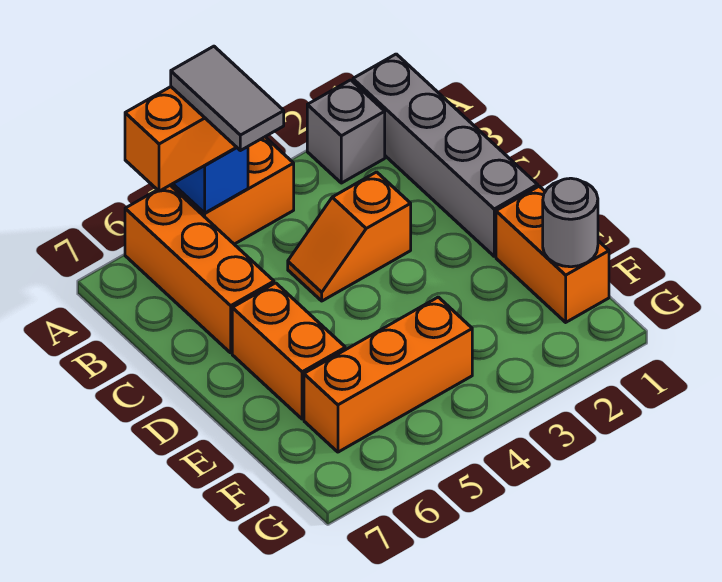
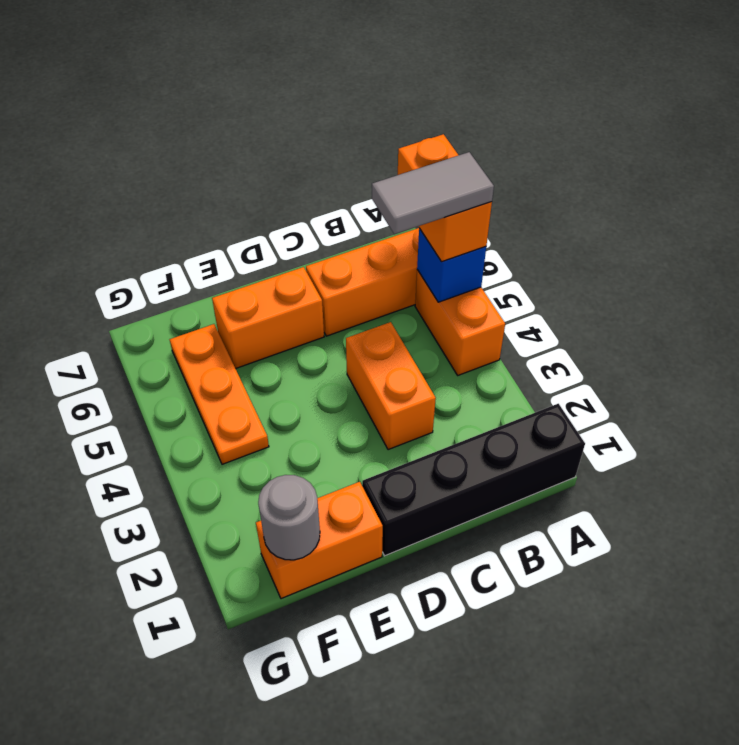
grey 1x4 brick [353,54,538,256] -> black 1x4 brick [362,404,585,556]
grey 1x1 brick [307,80,385,183] -> none
orange 1x2 slope [288,172,411,301] -> orange 1x2 brick [346,322,436,450]
orange 1x3 brick [304,297,472,452] -> orange 1x3 plate [170,324,269,464]

